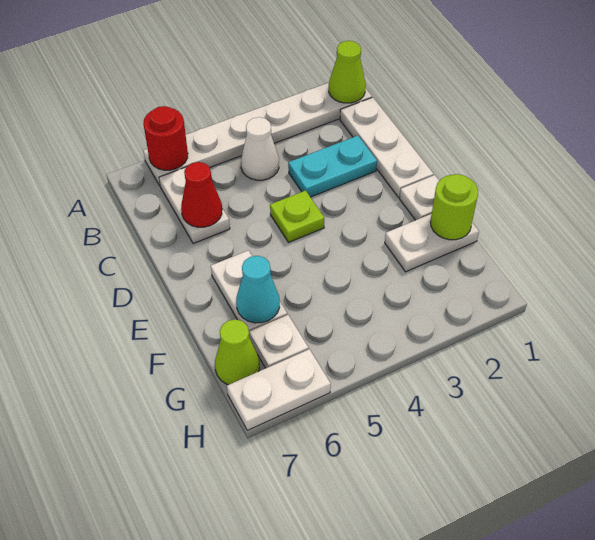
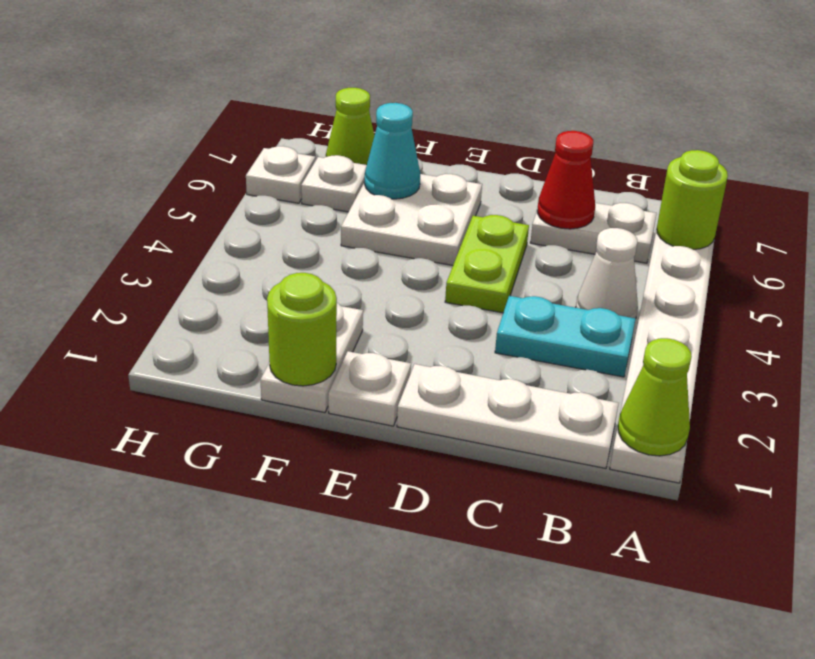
red 1x1 round brick [143,106,188,170] -> lime 1x1 round brick [657,150,728,250]
cyan 1x2 plate [288,136,377,197] -> cyan 1x2 plate turned to [495,296,636,377]
lime 1x1 plate [270,191,324,242] -> lime 1x2 plate [445,215,529,313]
white 1x2 plate [211,250,287,331] -> white 2x2 plate [341,174,482,265]
white 1x2 plate [227,349,331,430] -> white 1x1 plate [246,146,315,203]

